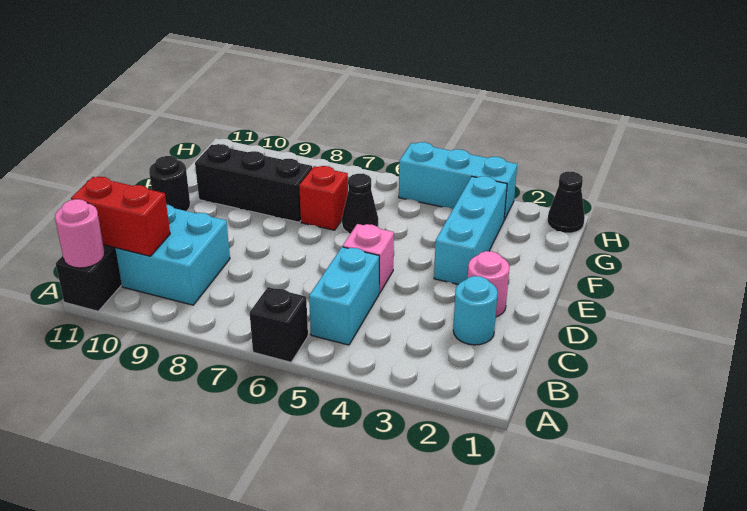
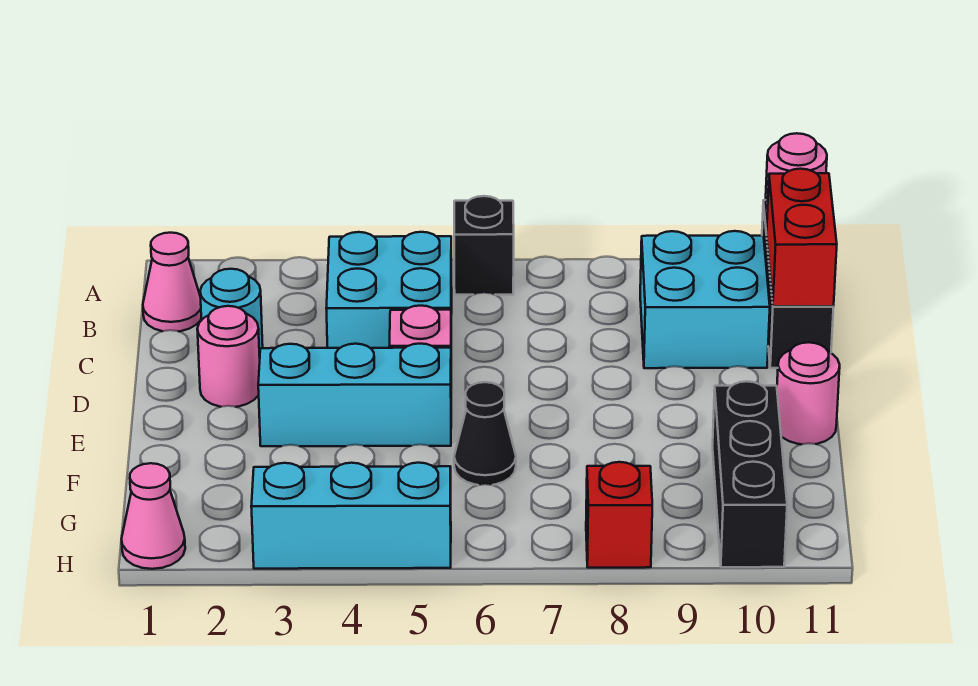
none -> pink 1x1 cone [143,233,201,331]
cyan 1x2 brick [309,247,379,345] -> cyan 2x2 brick [326,232,452,348]
red 1x2 brick [71,177,170,256] -> red 1x2 brick turned to [767,169,837,306]
cyan 1x3 brick [434,176,507,284] -> cyan 1x3 brick turned to [258,344,451,446]
black 1x1 round brick [149,156,190,211] -> pink 1x1 round brick [777,342,840,444]
red 1x1 brick [299,166,348,230] -> red 1x1 brick moved to [586,462,652,568]
black 1x3 brick [195,144,312,222] -> black 1x3 brick turned to [713,381,787,567]
black 1x1 cone [547,171,585,233] -> pink 1x1 cone [121,463,185,569]

